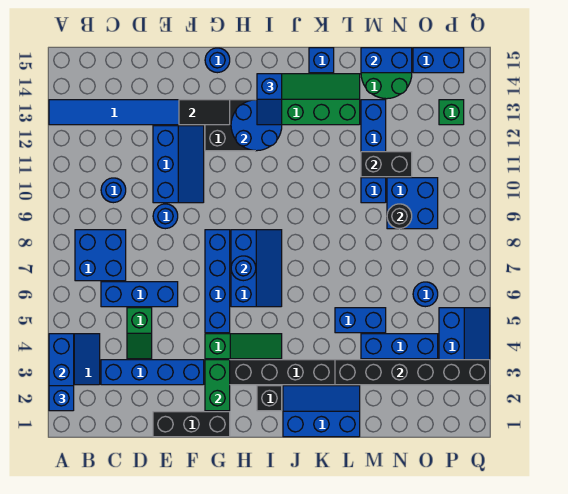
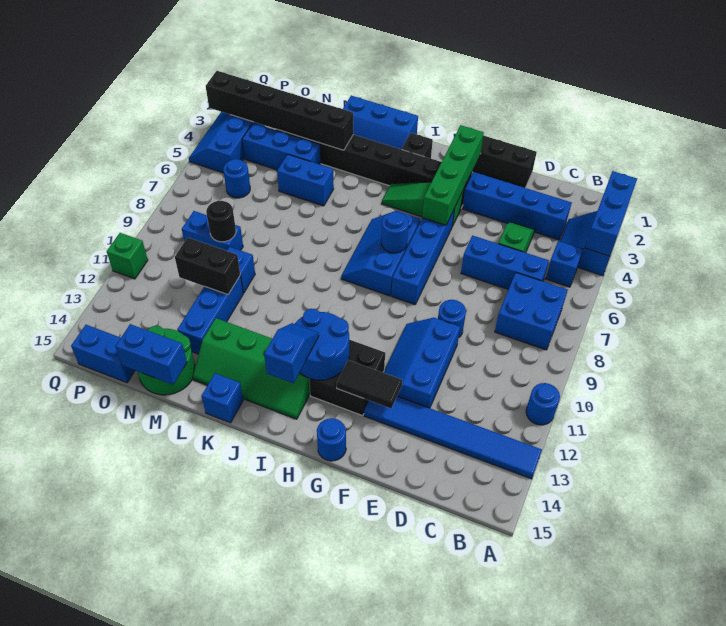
blue 1x1 brick [49,386,74,411] -> blue 1x1 brick moved to [546,241,583,287]
blue 1x1 round brick [101,178,126,203] -> blue 1x1 round brick moved to [526,383,560,425]
green 1x2 brick [205,360,230,411] -> green 1x4 brick [422,125,484,225]
blue 2x2 brick [387,178,438,229] -> blue 1x2 brick [182,211,243,251]
green 1x1 brick [439,100,464,125] -> green 1x1 brick moved to [107,233,148,279]

